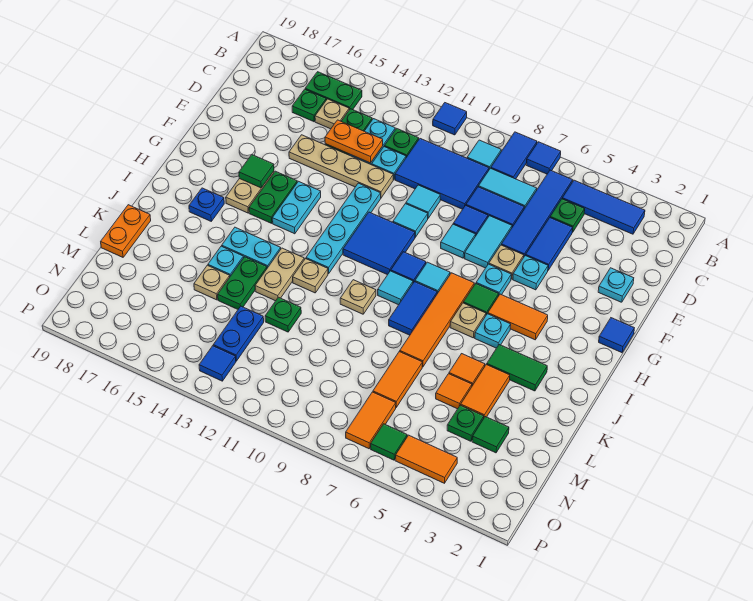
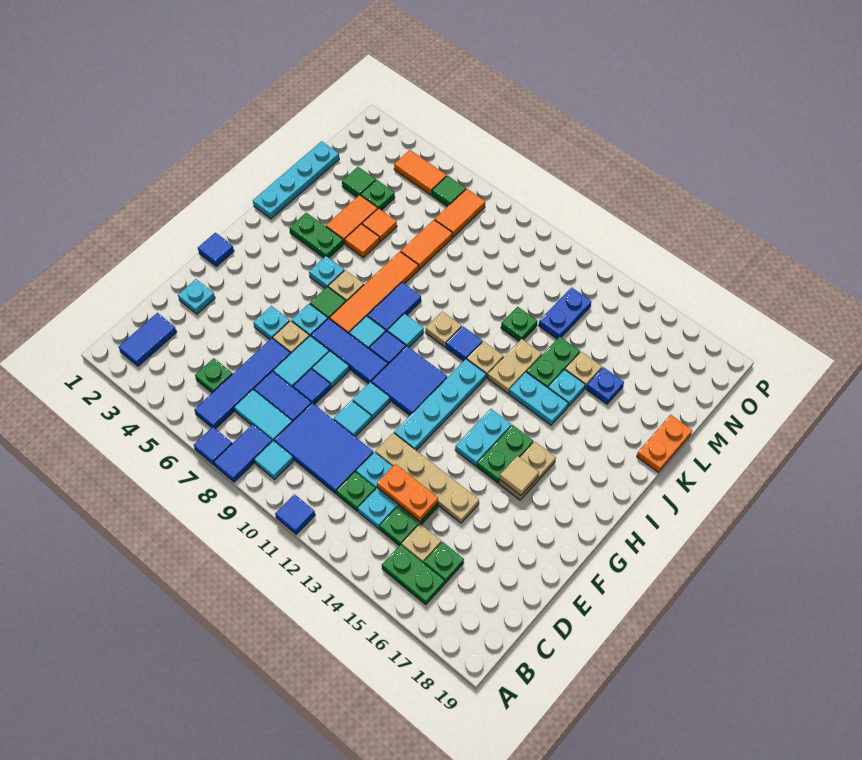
blue 1x3 tile [562,180,645,234] -> blue 1x3 tile moved to [311,318,388,384]
blue 1x2 tile [526,218,573,270] -> blue 1x2 tile moved to [119,313,177,366]
green 1x1 tile [239,155,274,188] -> tan 1x1 tile [500,456,539,495]
orange 1x2 tile [488,294,548,340] -> none
blue 1x1 plate [189,188,224,221] -> blue 1x1 plate moved to [586,367,624,404]
none -> cyan 1x4 plate [253,141,339,219]
green 1x2 tile [487,345,547,391] -> green 1x2 plate [289,213,343,258]
blue 1x1 tile [199,346,236,381] -> blue 1x1 tile moved to [446,326,482,361]

